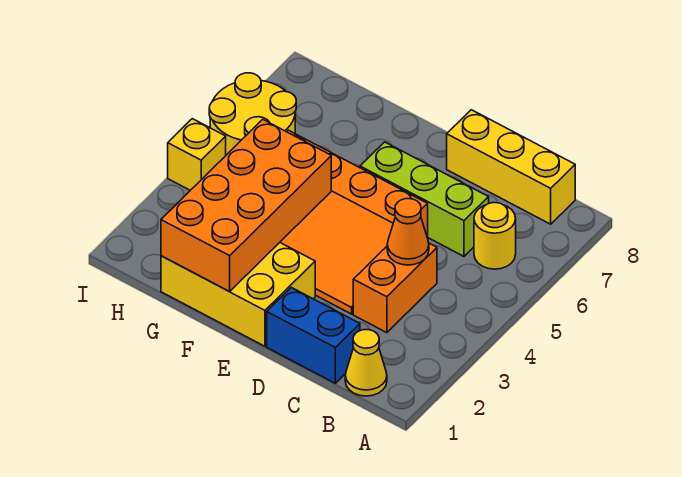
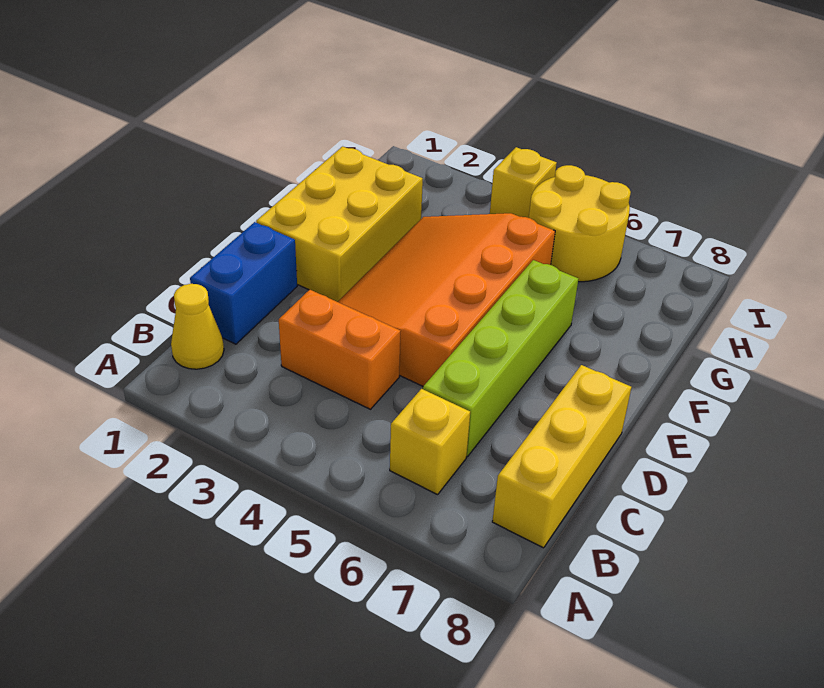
yellow 1x1 round brick [474,203,516,269] -> yellow 1x1 brick [390,389,470,495]
orange 1x1 cone [387,199,429,265] -> none
lime 1x3 brick [360,142,489,256] -> lime 1x4 brick [423,260,578,456]
orange 2x4 brick [161,119,331,292] -> none

